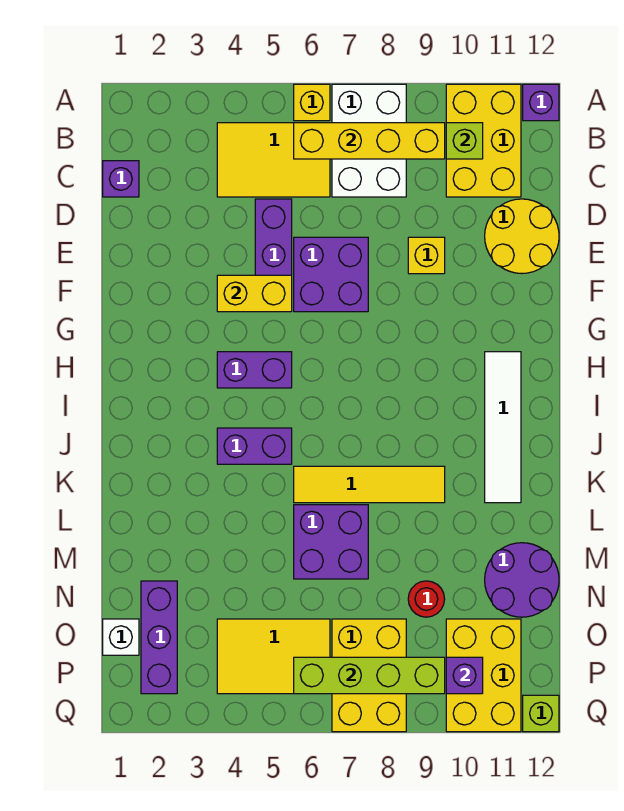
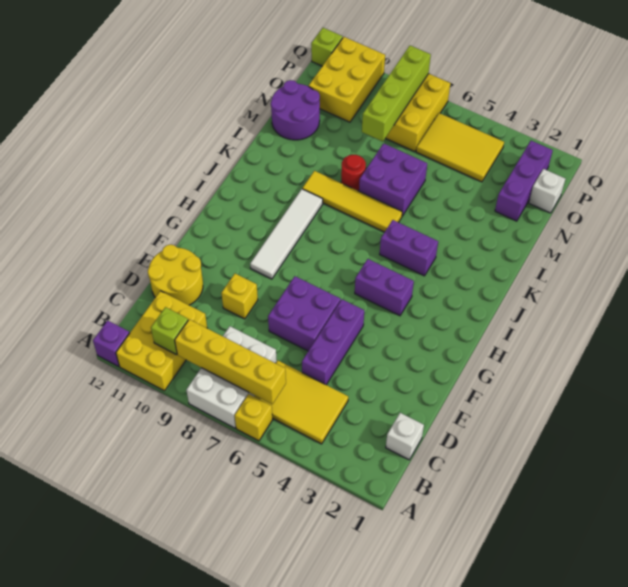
purple 1x1 brick [103,161,139,197] -> white 1x1 brick [386,413,424,460]
yellow 1x2 brick [217,275,292,312] -> none
white 1x4 tile [485,352,521,503] -> white 1x4 tile moved to [250,189,323,279]
red 1x1 round brick [408,581,445,617] -> red 1x1 round brick moved to [341,155,366,191]
lime 1x4 brick [294,657,445,694] -> lime 1x4 brick turned to [362,46,431,142]
purple 1x1 brick [446,657,483,694] -> none

